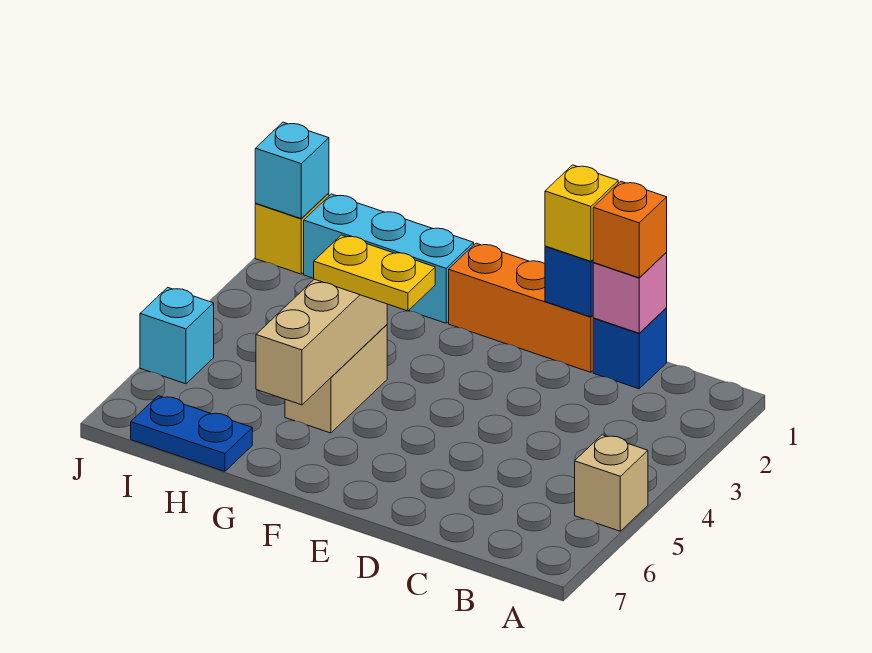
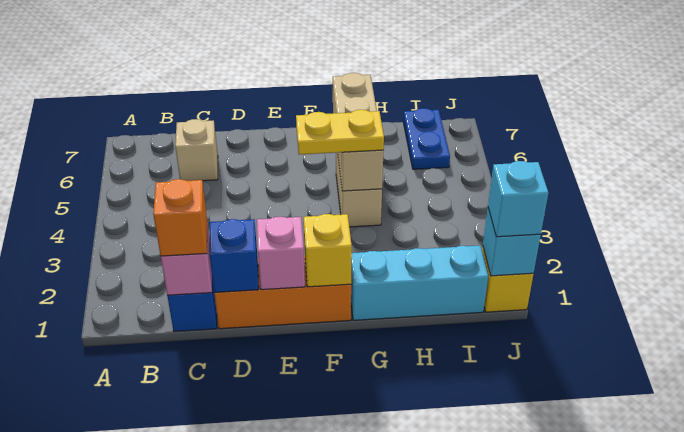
tan 1x1 brick [575,435,648,531] -> tan 1x1 brick moved to [175,119,218,181]
yellow 1x1 brick [545,165,618,261] -> yellow 1x1 brick moved to [304,214,352,287]
none -> pink 1x1 brick [257,217,305,290]
blue 1x2 plate [131,396,252,471] -> blue 1x2 plate turned to [403,108,450,169]
cyan 1x1 brick [140,287,214,384] -> cyan 1x1 brick moved to [488,161,548,237]

